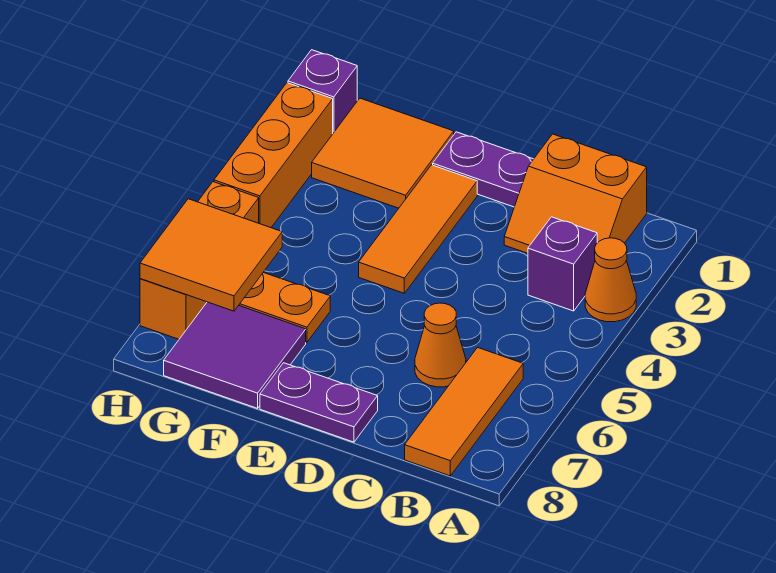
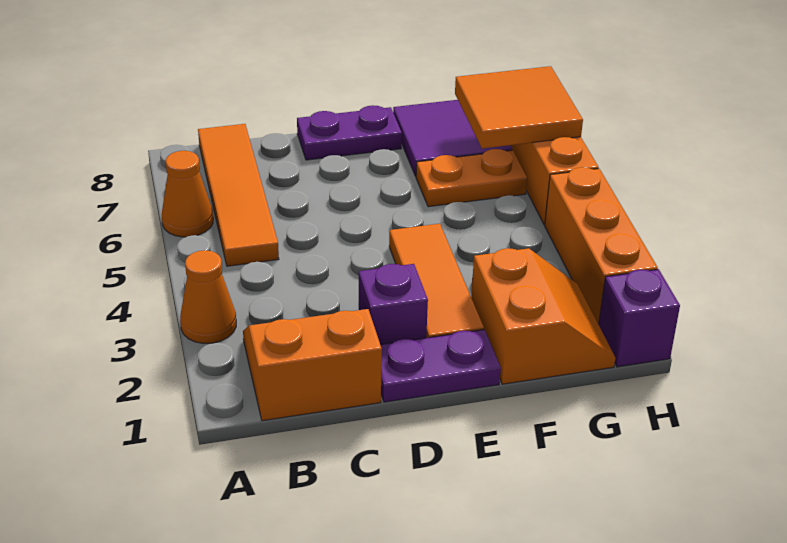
purple 1x1 brick [528,217,597,311] -> purple 1x1 brick moved to [359,264,428,345]
orange 1x3 tile [405,348,523,476] -> orange 1x4 tile [198,124,279,266]
orange 1x1 cone [415,303,466,387] -> orange 1x1 cone moved to [162,151,213,237]
orange 2x2 tile [312,98,454,208] -> orange 2x2 slope [471,248,615,384]

